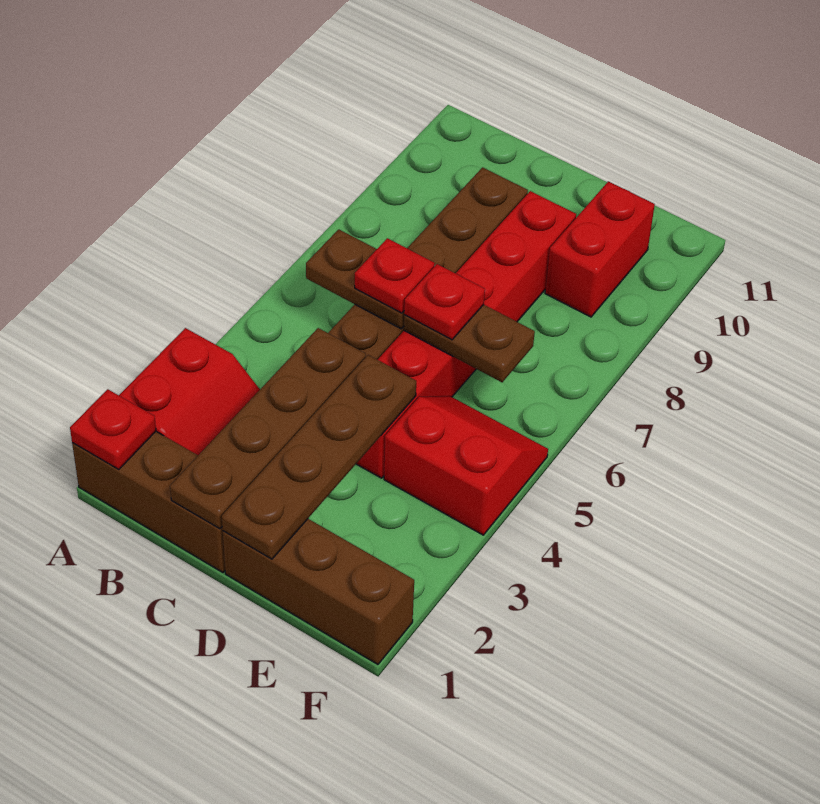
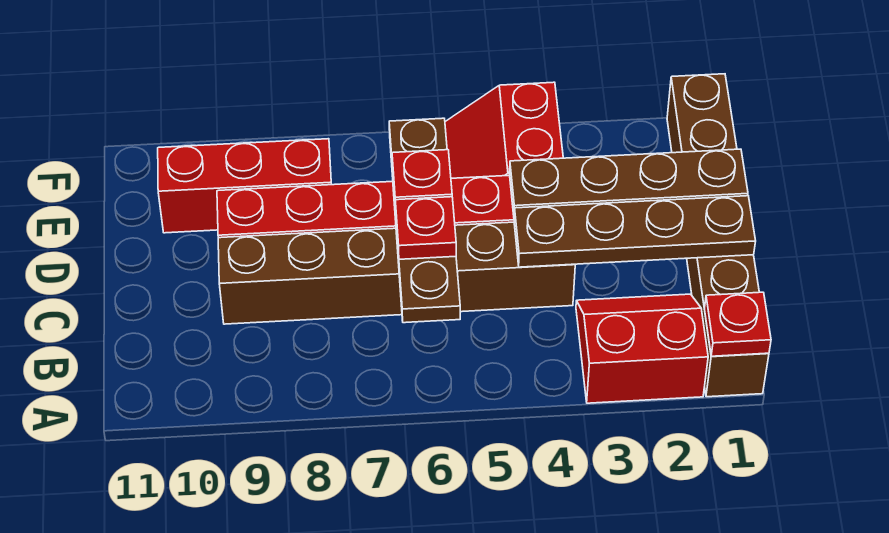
red 1x2 brick [545,181,655,317] -> red 1x3 brick [158,139,331,233]

